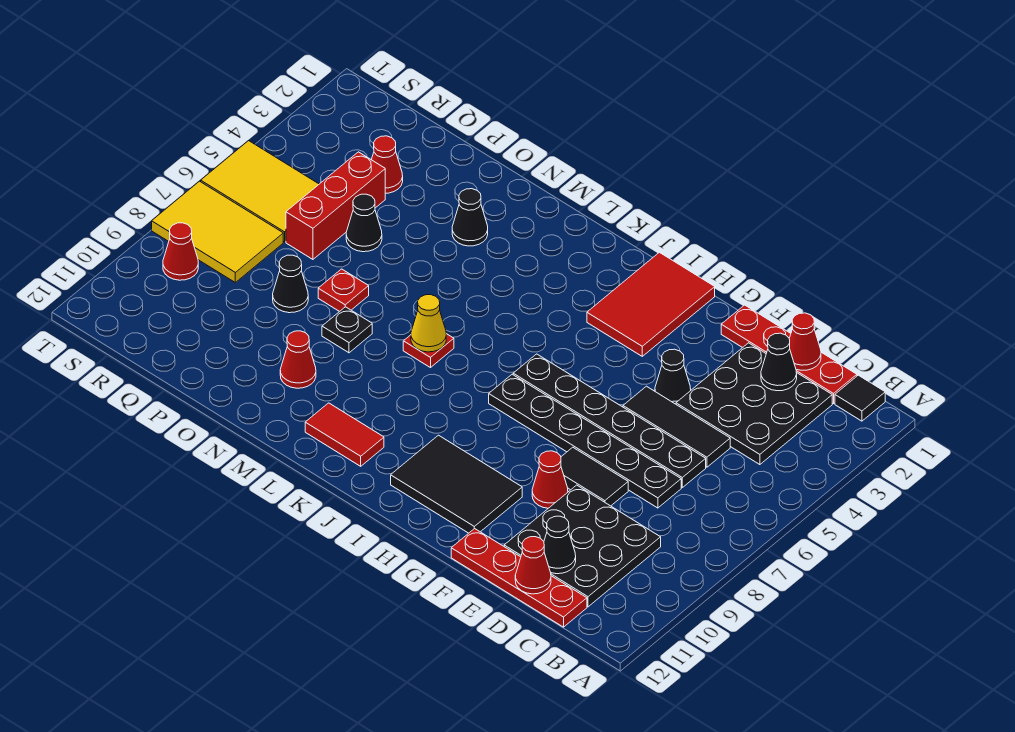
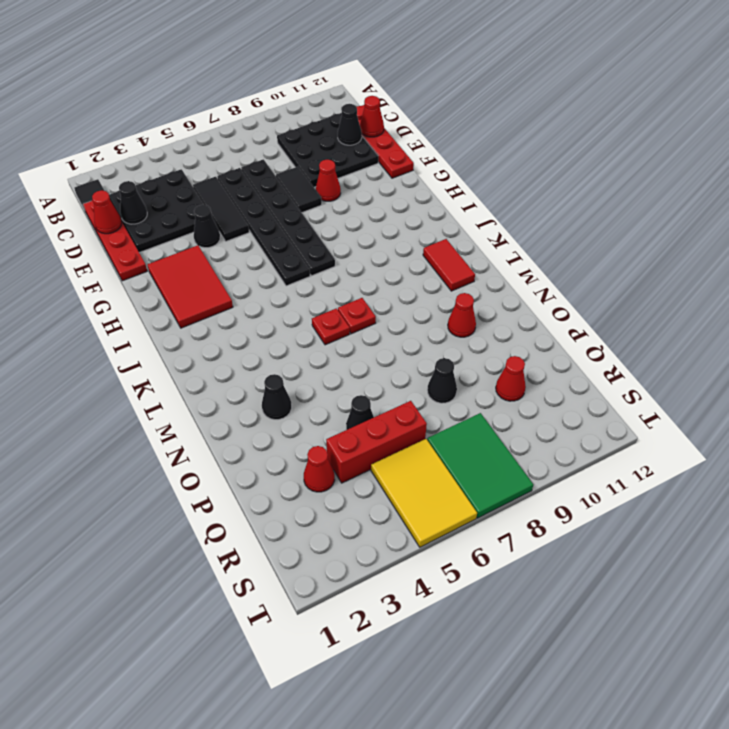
black 2x3 tile [391,435,522,533] -> none
red 2x3 tile [587,252,715,356] -> red 2x3 tile turned to [148,245,233,328]
yellow 1x1 cone [411,295,446,352] -> none
black 1x1 plate [322,307,372,353] -> none
red 1x1 plate [318,269,369,312] -> red 1x1 plate moved to [312,308,350,345]
yellow 2x3 tile [152,181,283,282] -> green 2x3 tile [427,413,533,518]
red 1x1 cone [163,223,198,280] -> red 1x1 cone moved to [496,356,526,401]

